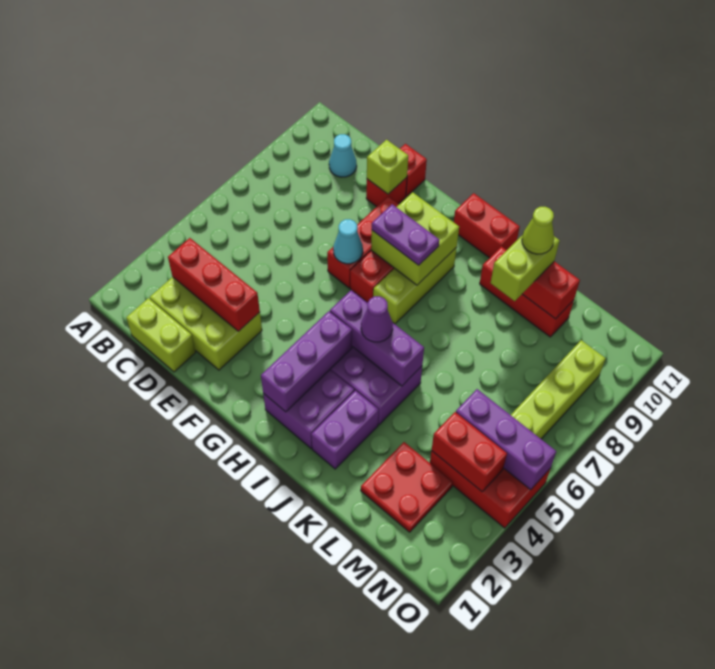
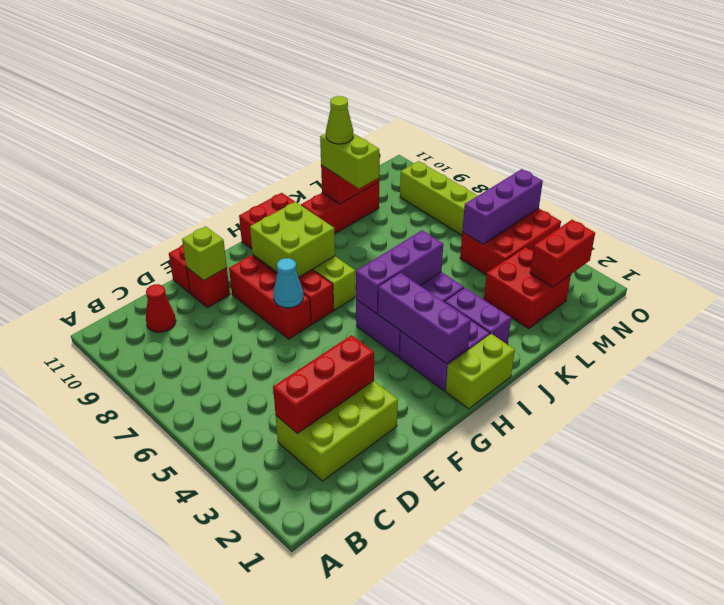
lime 1x2 brick [126,298,196,372] -> lime 1x2 brick moved to [446,334,515,409]
cyan 1x1 cone [329,134,357,177] -> red 1x1 cone [146,284,176,332]
purple 1x2 plate [372,204,439,265] -> none
purple 1x1 cone [361,296,393,342] -> none
red 2x2 plate [361,442,453,532] -> red 2x2 brick [484,247,571,329]
red 1x2 brick [432,412,507,491] -> red 1x2 brick moved to [530,220,595,287]

